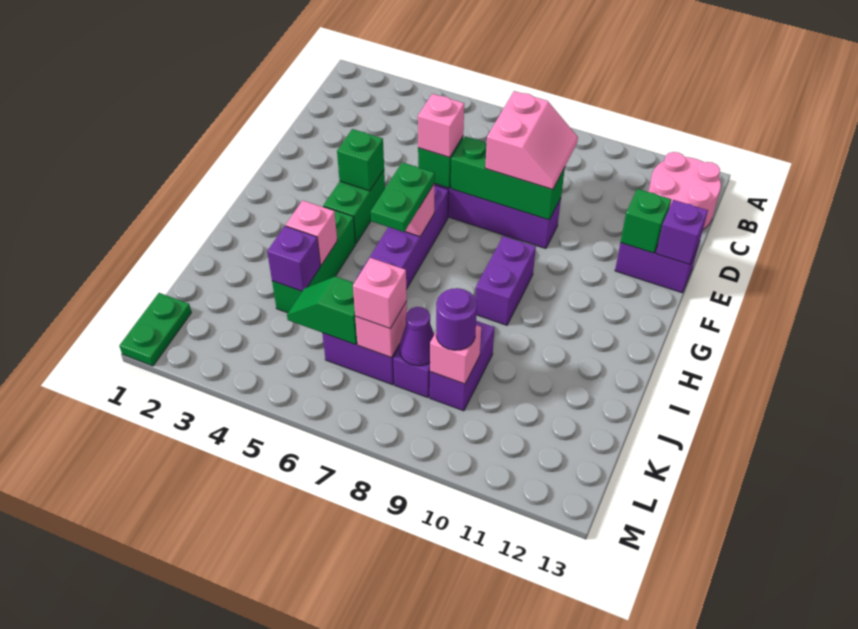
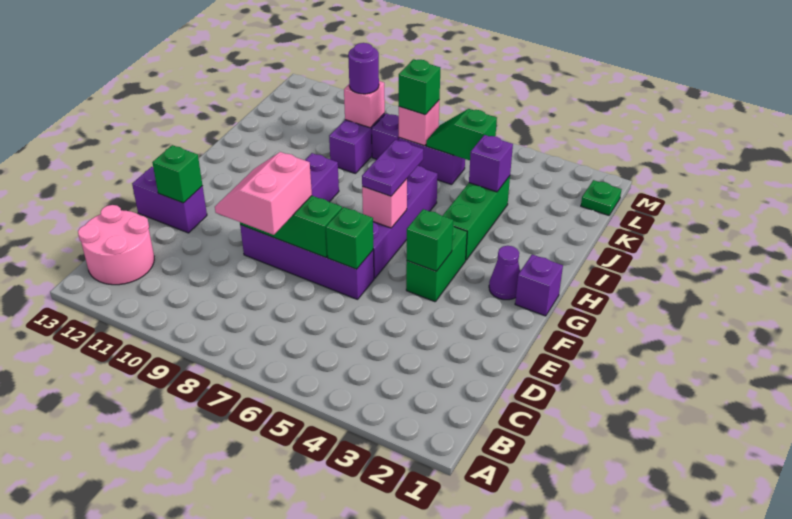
pink 1x1 brick [418,94,464,158] -> none
purple 1x1 brick [656,200,708,265] -> purple 1x1 brick moved to [515,254,563,316]
green 1x2 plate [371,162,435,232] -> purple 1x2 plate [362,140,423,196]
pink 1x1 brick [286,200,337,265] -> none
green 1x2 slope [287,276,357,345] -> green 1x2 slope turned to [426,109,497,160]
pink 1x1 brick [353,258,407,328] -> green 1x1 brick [399,59,440,115]
purple 1x1 cone [400,307,434,366] -> purple 1x1 cone moved to [489,246,520,300]
green 1x2 plate [119,293,191,366] -> green 1x1 plate [581,180,622,215]

